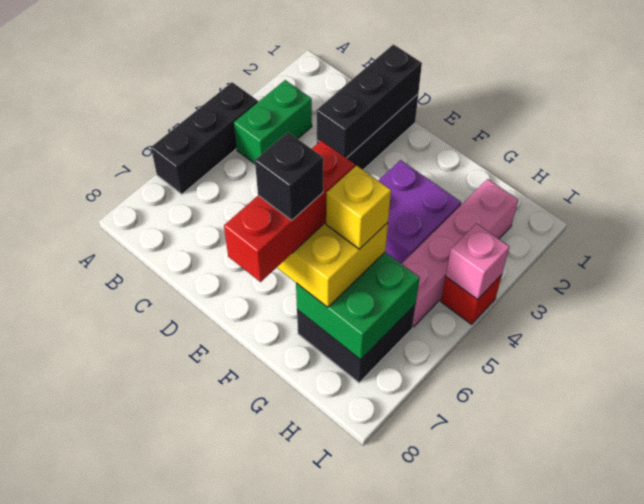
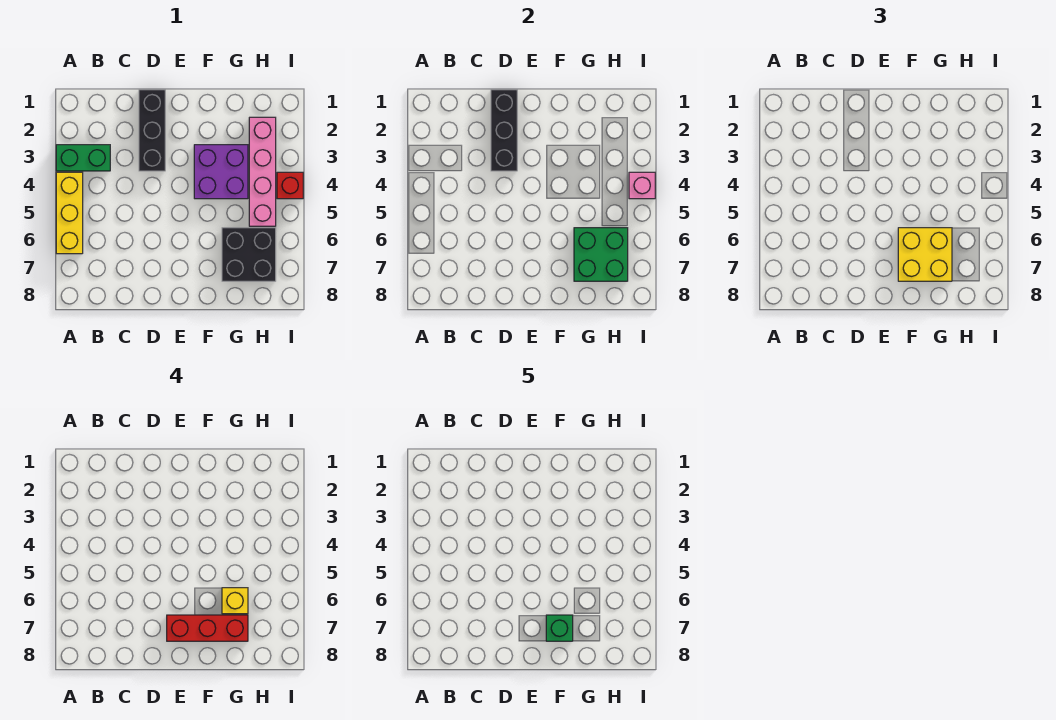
black 1x3 brick [151,82,258,194] -> yellow 1x3 brick [56,172,83,254]
green 1x2 brick [234,80,312,164] -> green 1x2 brick turned to [56,145,110,171]
red 1x3 brick [224,140,355,282] -> red 1x3 brick turned to [167,615,248,641]
black 1x1 brick [255,132,323,220] -> green 1x1 brick [546,615,573,641]

